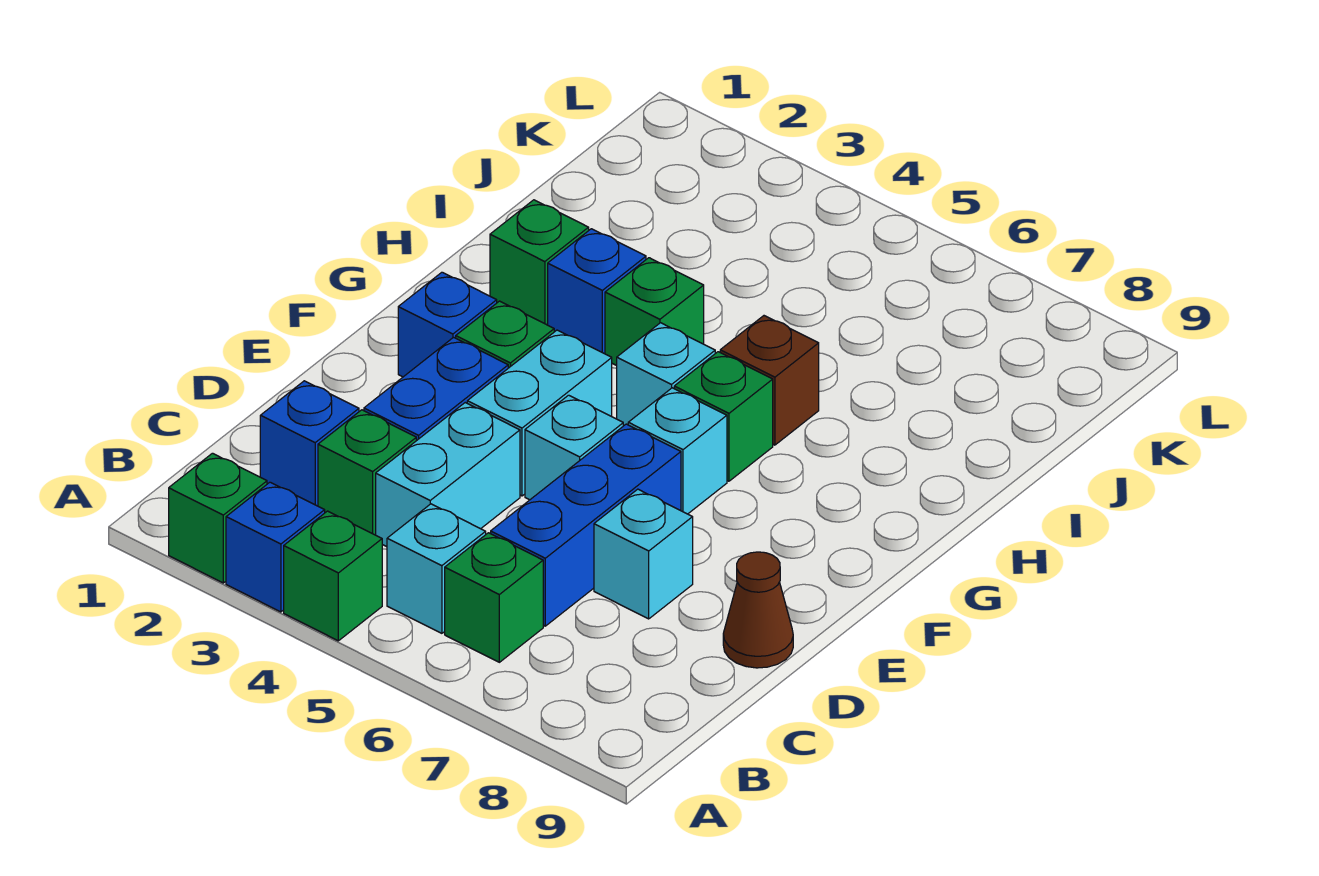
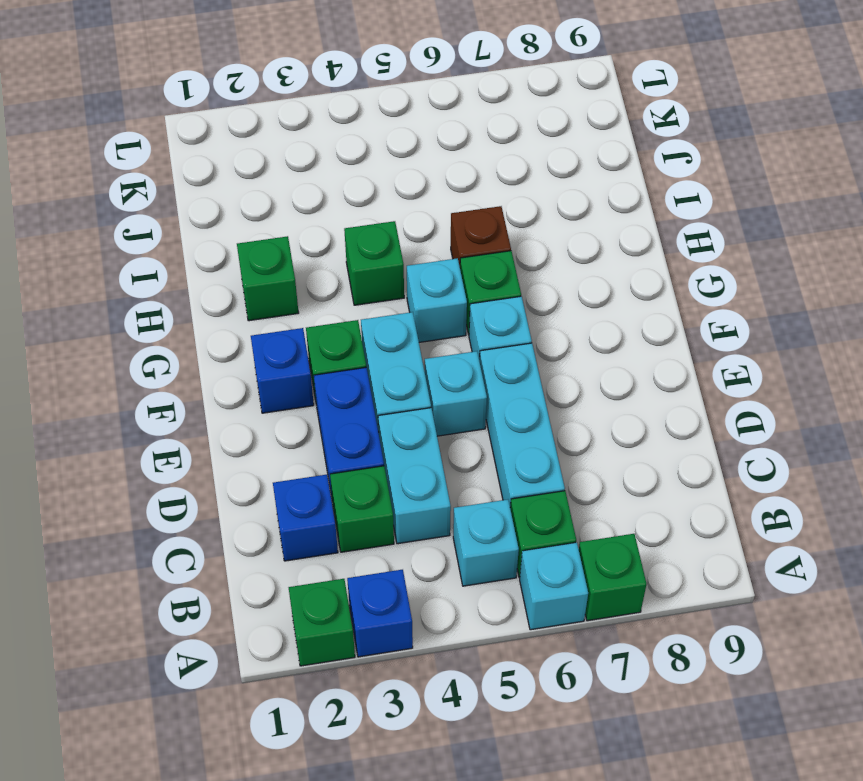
green 1x1 brick [284,511,382,641] -> green 1x1 brick moved to [579,534,646,621]
blue 1x3 brick [491,424,681,626] -> cyan 1x3 brick [480,343,565,507]
cyan 1x1 brick [594,489,693,619] -> cyan 1x1 brick moved to [520,543,588,630]
brown 1x1 cone [723,552,793,668] -> none
blue 1x1 brick [548,229,646,354] -> none

